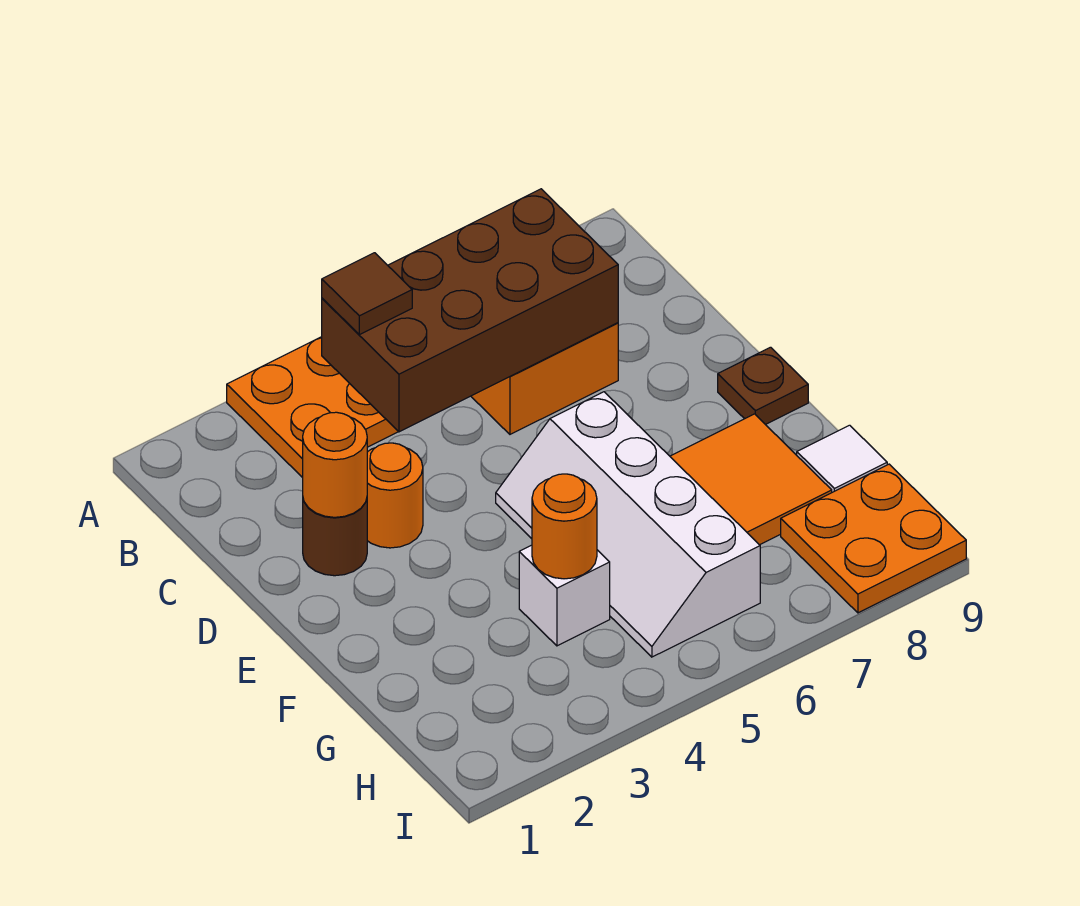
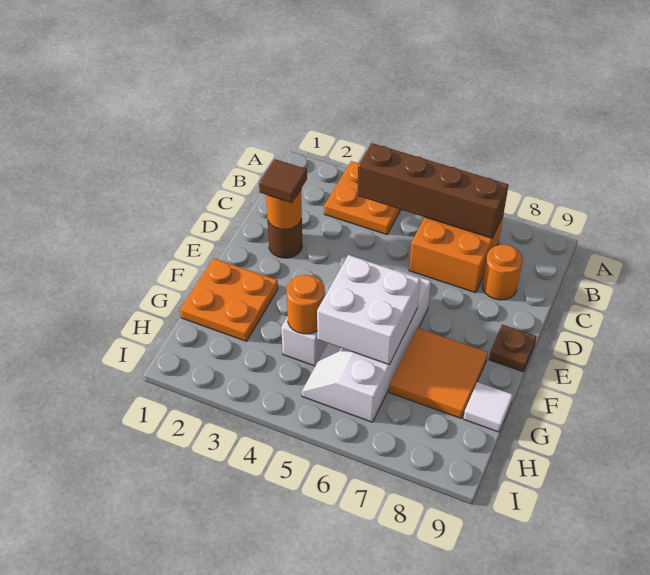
brown 2x4 brick [322,189,618,432] -> brown 1x4 brick [357,143,508,238]
brown 1x1 tile [322,253,412,335] -> brown 1x1 tile moved to [259,159,307,203]
orange 1x1 round brick [367,443,423,548] -> orange 1x1 round brick moved to [482,245,523,300]
none -> white 2x2 brick [317,255,420,364]
orange 2x2 plate [781,464,966,613] -> orange 2x2 plate moved to [180,258,278,341]

